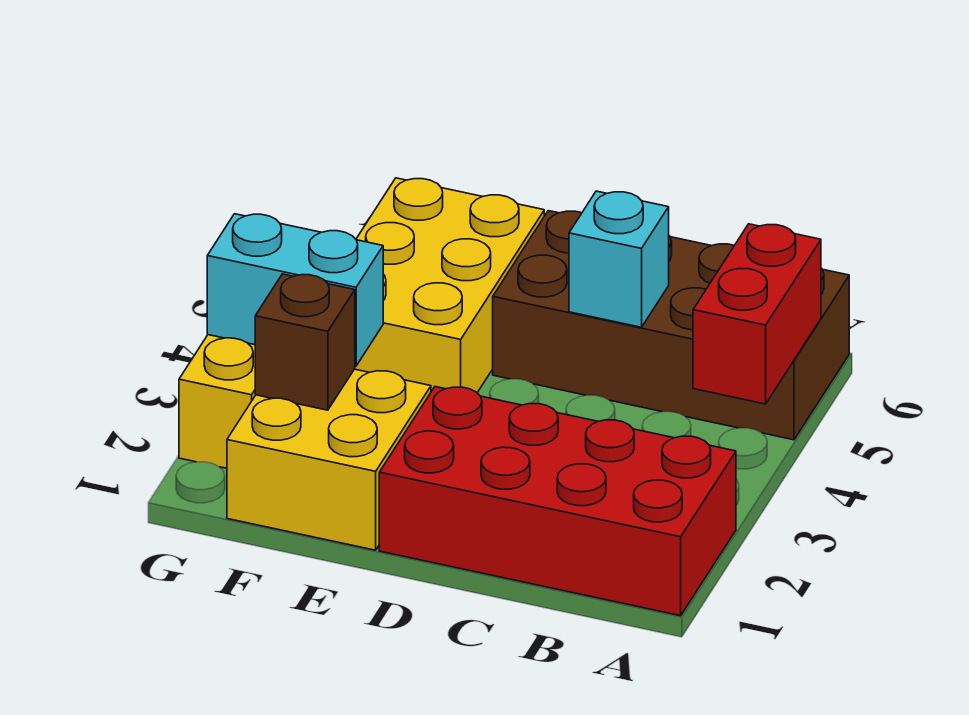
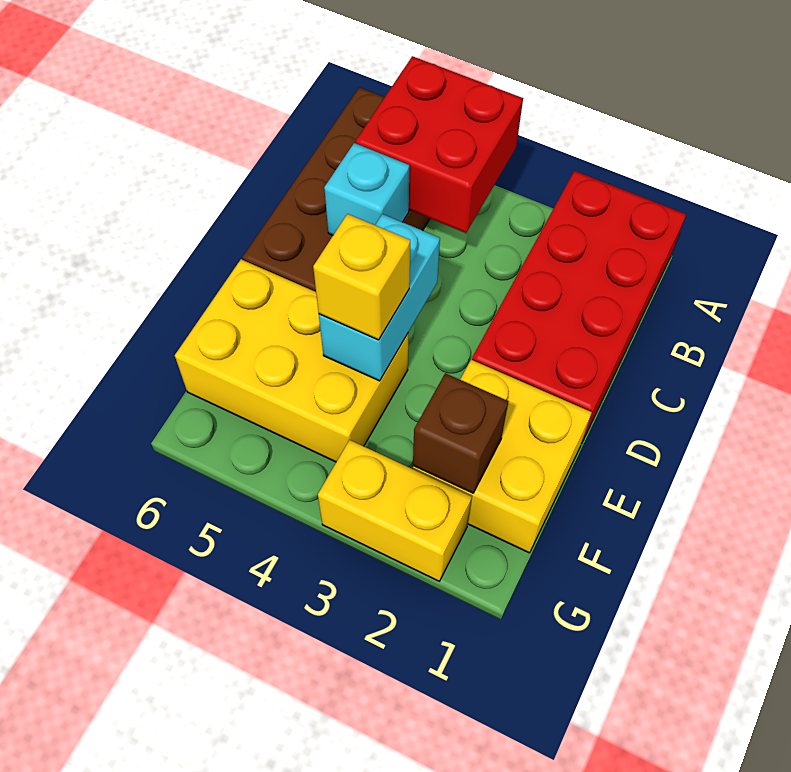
red 1x2 brick [693,224,821,404] -> red 2x2 brick [356,56,523,233]
none -> yellow 1x1 brick [313,214,410,340]
cyan 1x2 brick [207,214,383,366] -> cyan 1x2 brick moved to [319,214,440,381]

